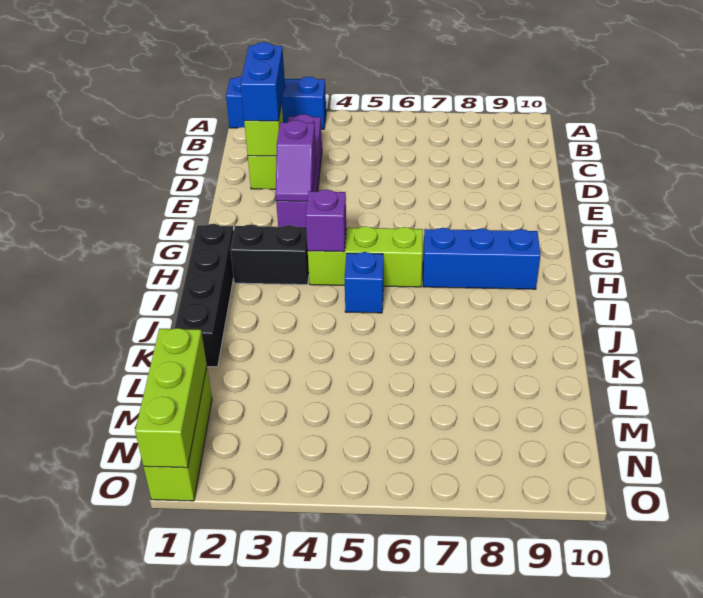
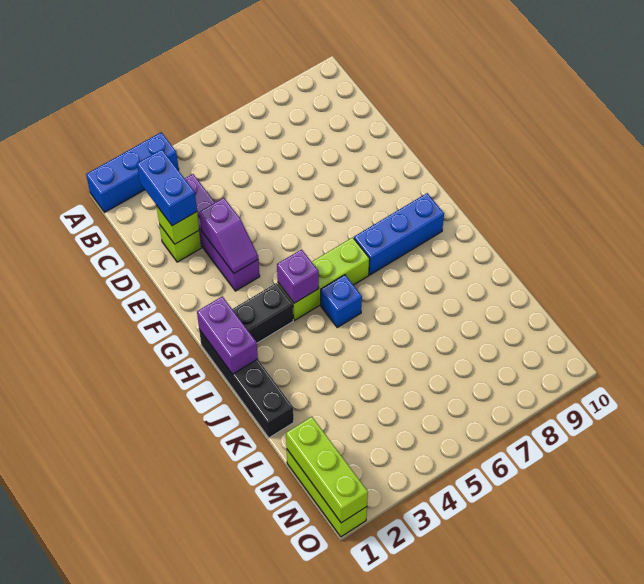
none -> purple 1x2 brick [197,296,258,374]

